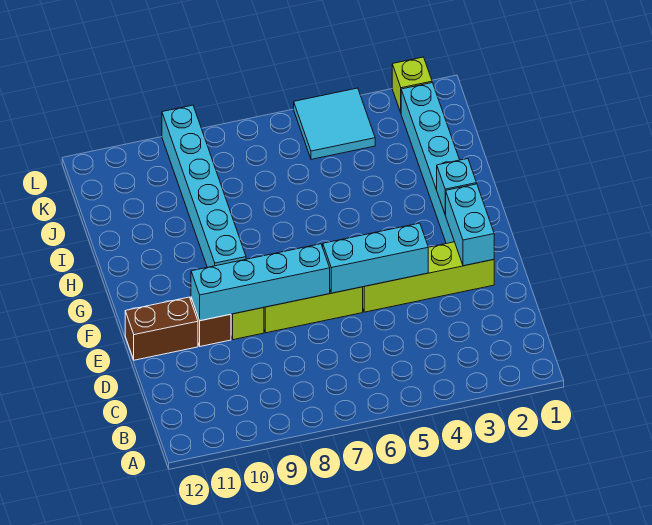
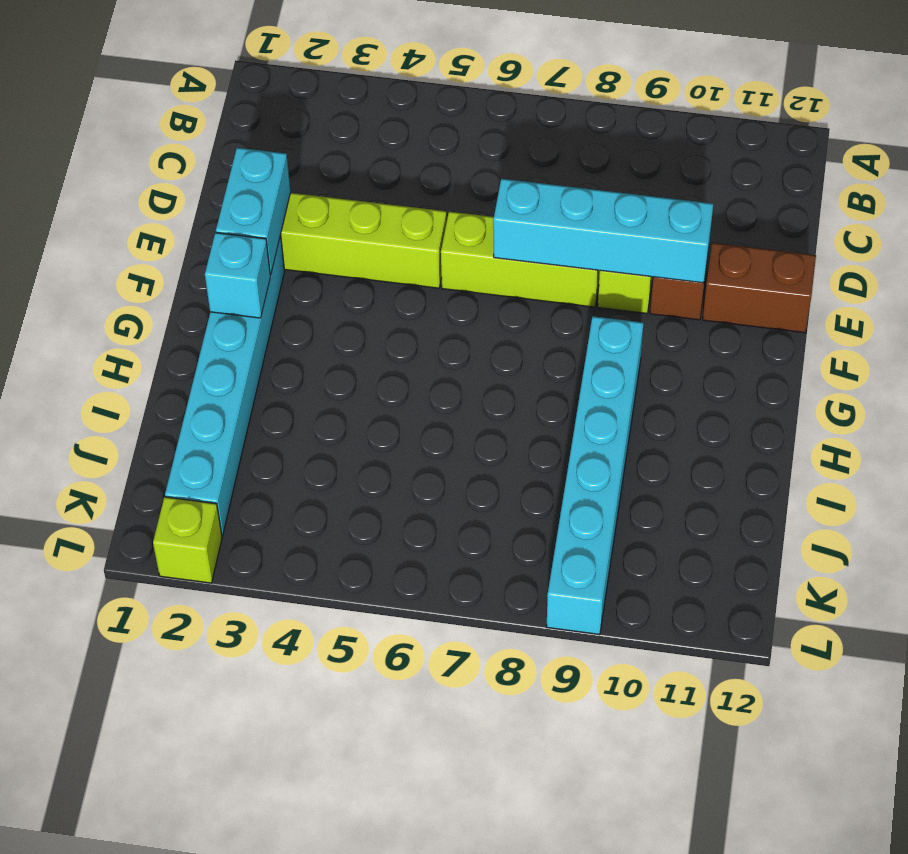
cyan 1x3 brick [323,223,428,293] -> none
cyan 2x2 tile [294,88,375,159] -> none

